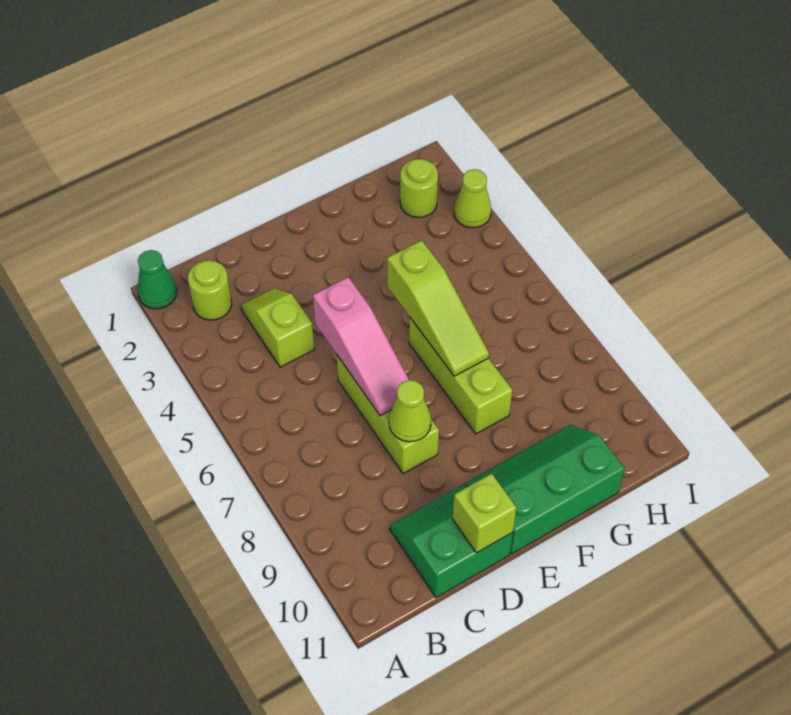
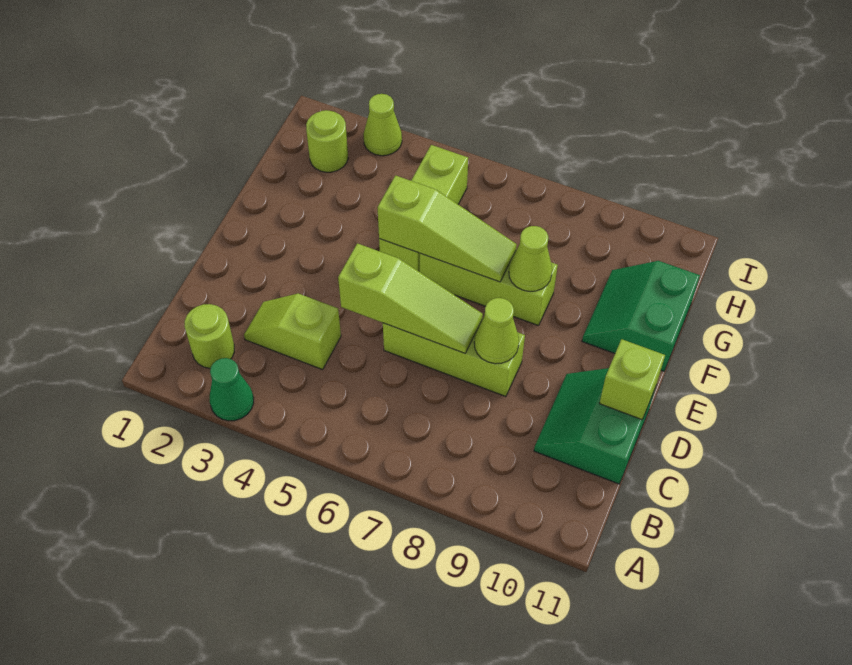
green 1x1 cone [138,250,177,309] -> green 1x1 cone moved to [209,358,254,421]
pink 1x3 slope [313,277,409,416] -> lime 1x3 slope [338,243,483,353]
green 2x3 slope [464,425,625,554] -> green 2x2 slope [582,261,700,371]
none -> lime 1x3 brick [379,145,468,272]
none -> lime 1x1 cone [509,226,552,291]

